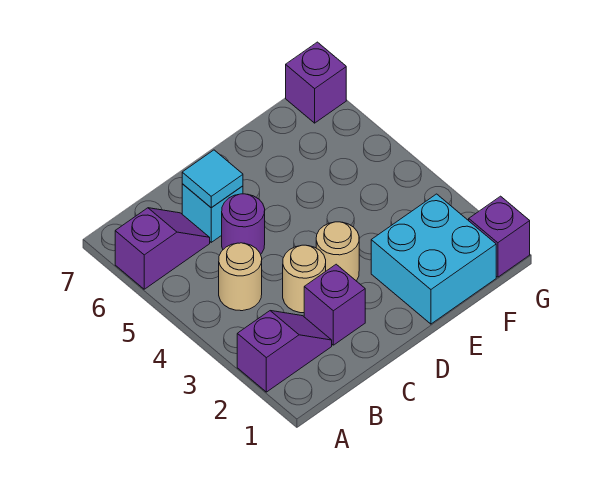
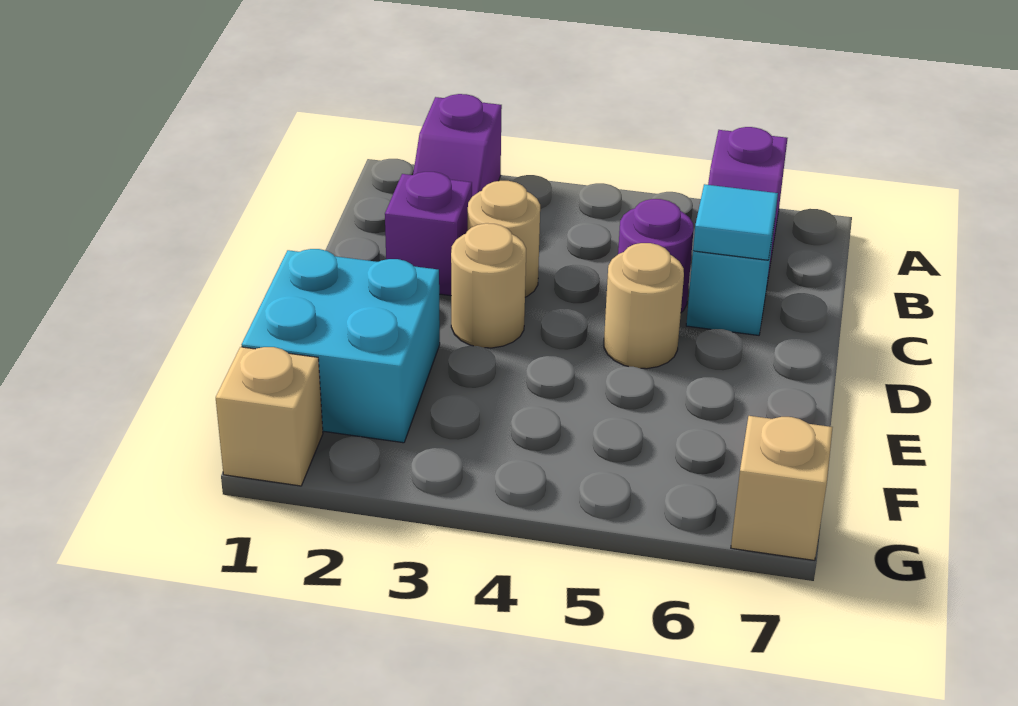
tan 1x1 round brick [219,243,262,311] -> tan 1x1 round brick moved to [604,243,684,369]
purple 1x1 brick [469,196,530,277] -> tan 1x1 brick [216,347,323,486]
purple 1x1 brick [286,42,346,123] -> tan 1x1 brick [731,416,833,560]

